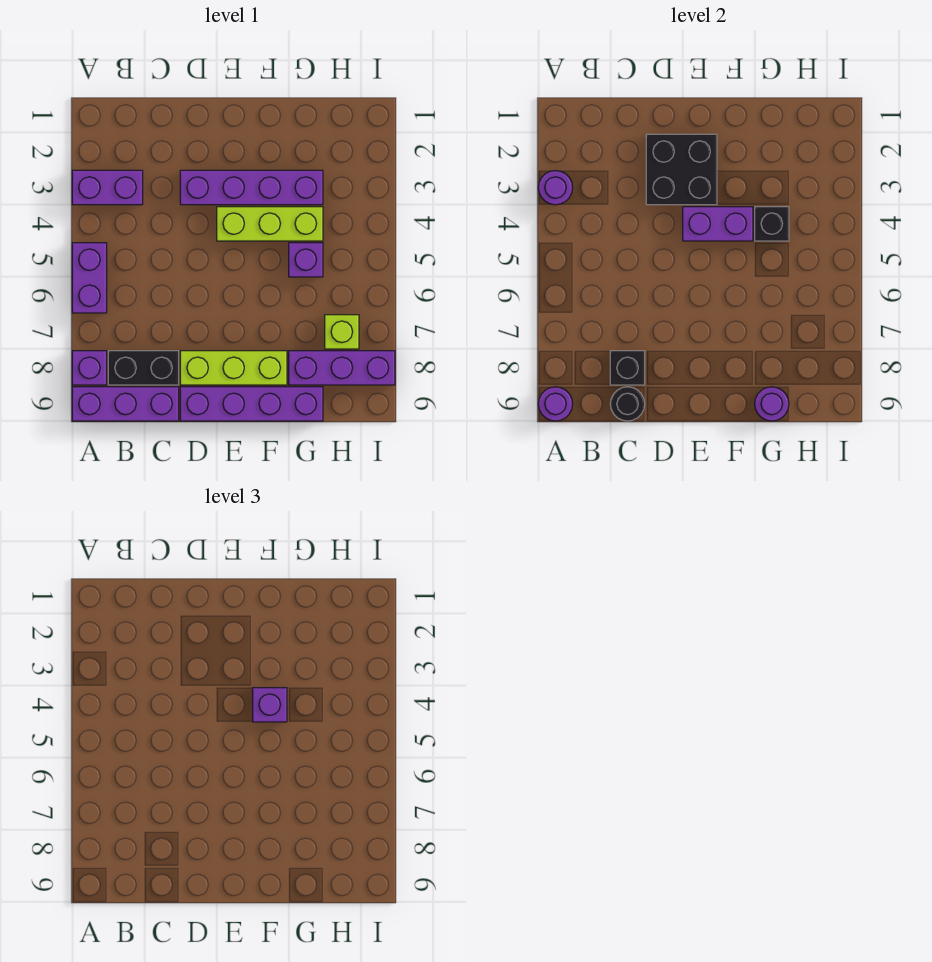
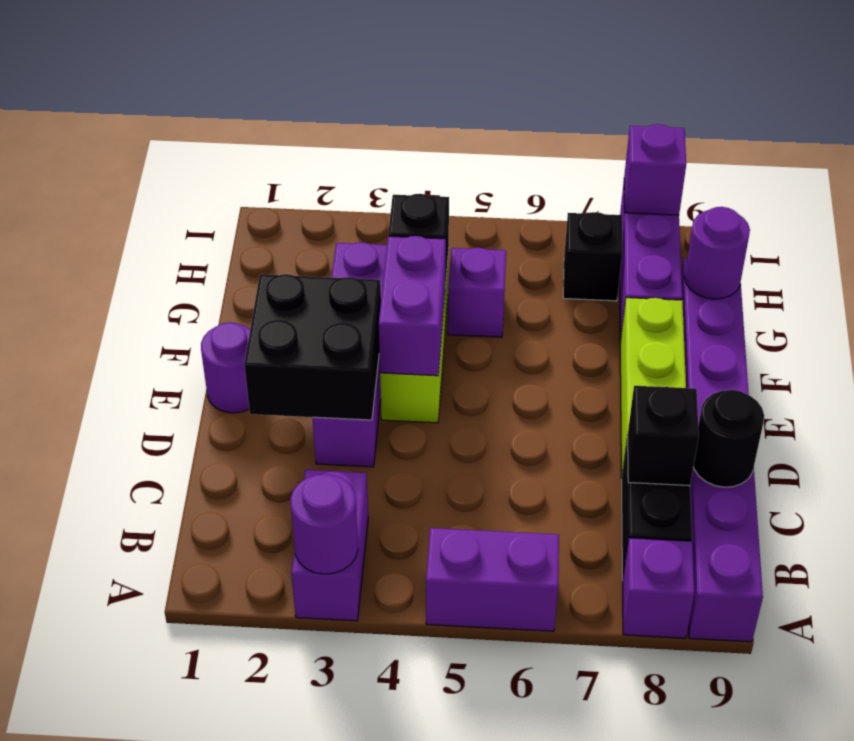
purple 1x1 round brick [538,387,573,421] -> purple 1x1 round brick moved to [201,322,250,413]
purple 1x1 brick [253,688,287,722] -> purple 1x1 brick moved to [624,124,686,215]
lime 1x1 brick [325,315,359,349] -> black 1x1 brick [563,212,622,301]

